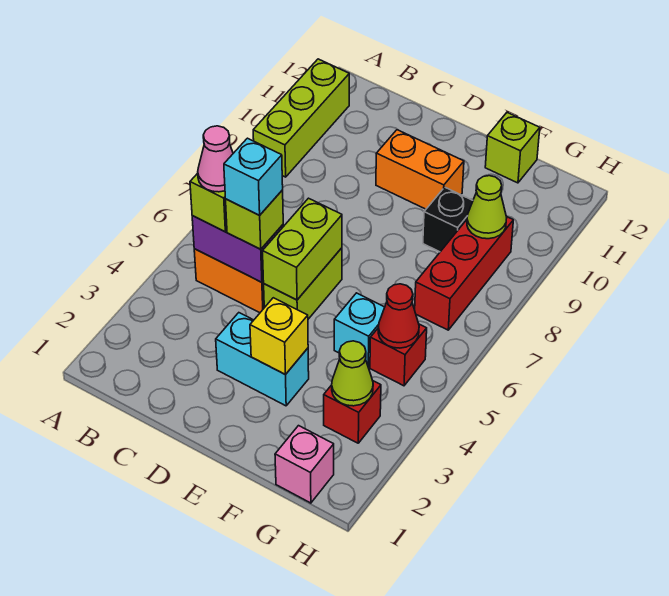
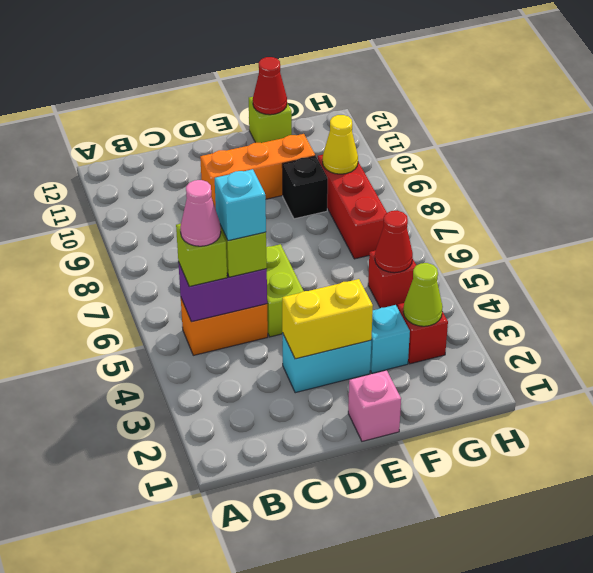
lime 1x3 brick [253,59,349,177] -> none
lime 1x2 brick [263,198,342,300] -> none
orange 1x2 brick [376,130,464,209] -> orange 1x3 brick [200,134,315,209]
yellow 1x1 brick [250,298,308,375] -> yellow 1x2 brick [282,279,373,359]
cyan 1x1 brick [334,293,385,367] -> cyan 1x1 brick moved to [370,305,410,373]
none -> red 1x1 cone [253,57,287,115]
pink 1x1 brick [275,426,334,503] -> pink 1x1 brick moved to [348,370,401,441]
lime 1x1 cone [467,176,507,239] -> yellow 1x1 cone [323,115,358,174]

